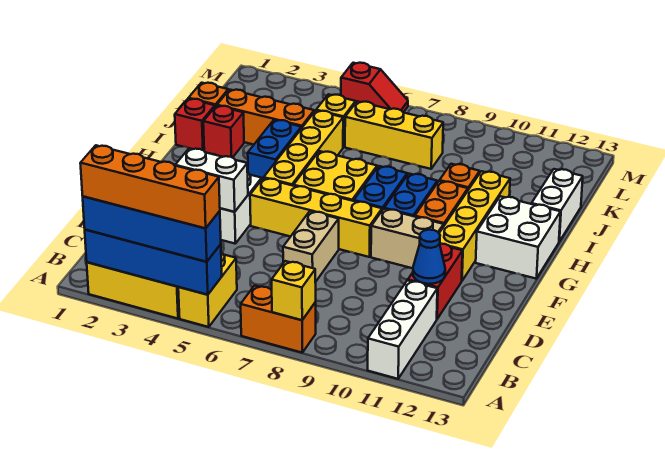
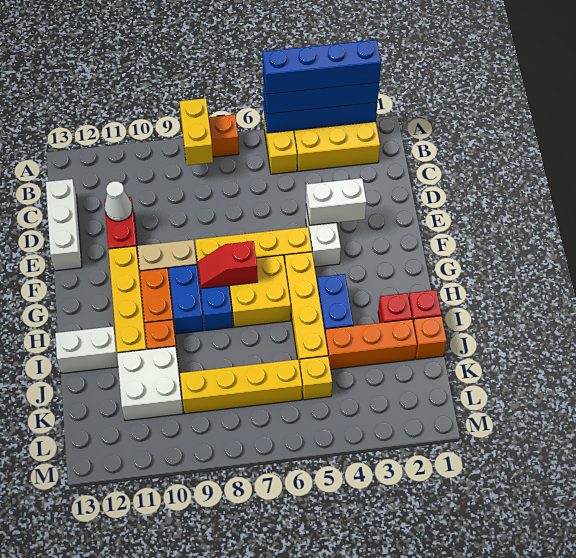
orange 1x4 brick [80,145,220,228] -> blue 1x4 brick [263,40,381,94]
yellow 1x1 brick [272,261,316,320] -> yellow 1x2 brick [179,98,213,165]
white 1x3 brick [368,280,437,379] -> white 1x3 brick moved to [46,179,82,271]
tan 1x2 brick [283,211,339,282] -> none
blue 1x1 cone [413,230,445,284] -> white 1x1 cone [105,181,132,221]
white 2x2 brick [476,196,561,279] -> white 2x2 brick moved to [117,346,183,421]
white 1x2 brick [532,169,583,242] -> white 1x2 brick turned to [55,326,118,373]
yellow 1x3 brick [345,101,443,169] -> yellow 1x4 brick [180,359,302,414]
red 1x2 slope [341,63,408,113] -> red 1x2 slope moved to [198,241,258,289]

